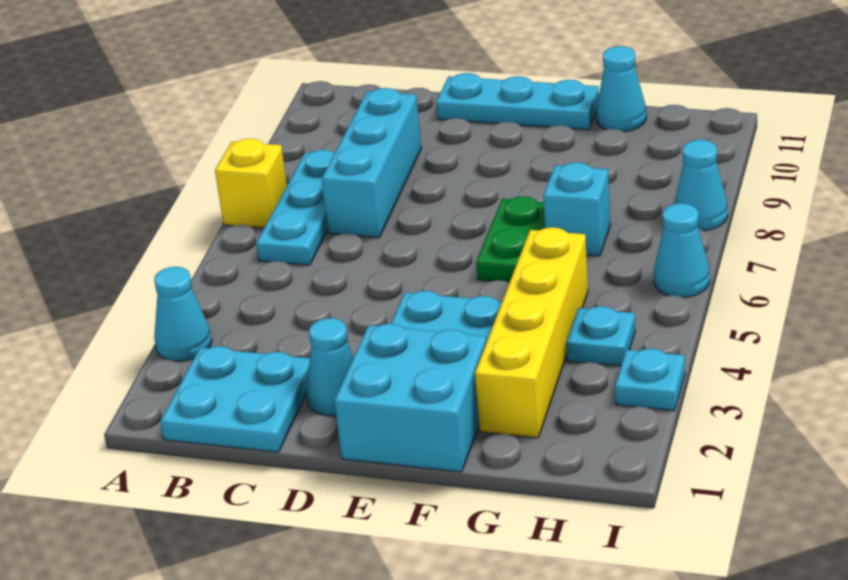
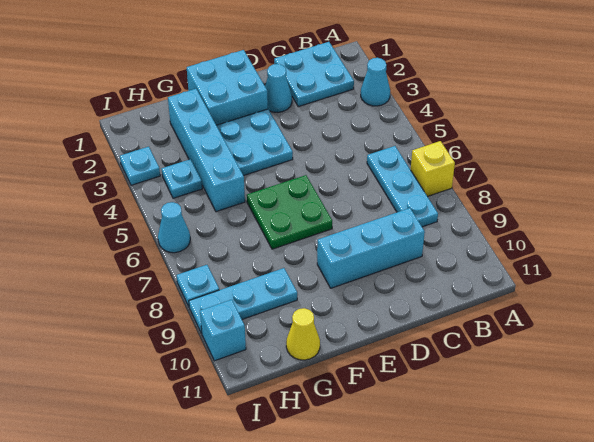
cyan 1x3 brick [322,88,421,238] -> cyan 1x3 brick turned to [317,208,425,288]
cyan 1x3 plate [436,73,599,130] -> cyan 1x3 plate moved to [189,268,297,334]
green 1x2 plate [476,196,545,283] -> green 2x2 plate [247,175,332,249]
yellow 1x4 brick [475,227,588,438] -> cyan 1x4 brick [168,89,245,212]
cyan 1x1 brick [543,163,610,256] -> cyan 1x1 brick moved to [200,300,246,361]
cyan 1x1 cone [596,46,646,132] -> yellow 1x1 cone [286,308,320,360]
cyan 1x1 cone [674,140,728,231] -> cyan 1x1 plate [177,265,219,307]

